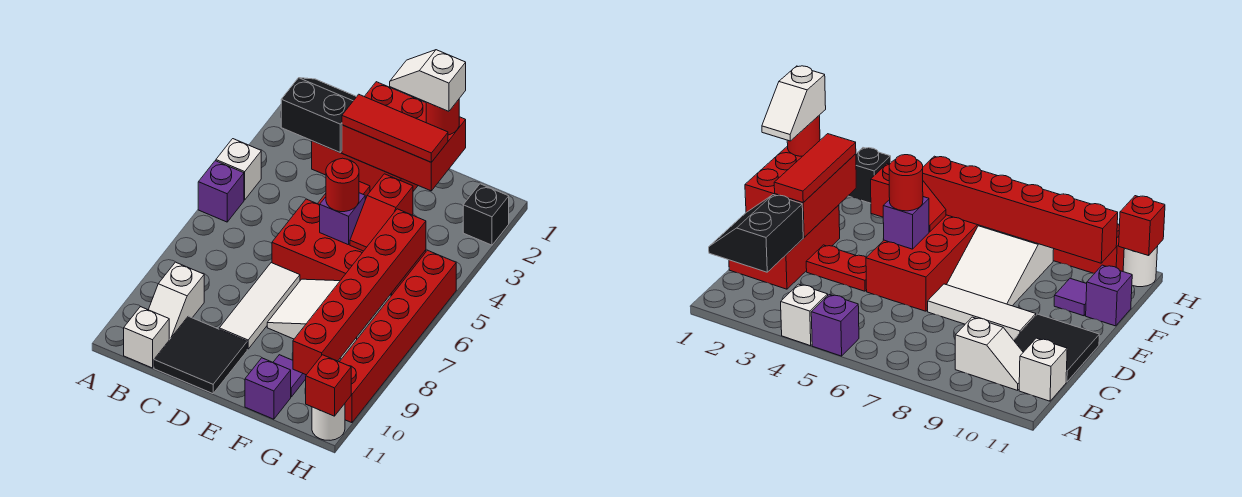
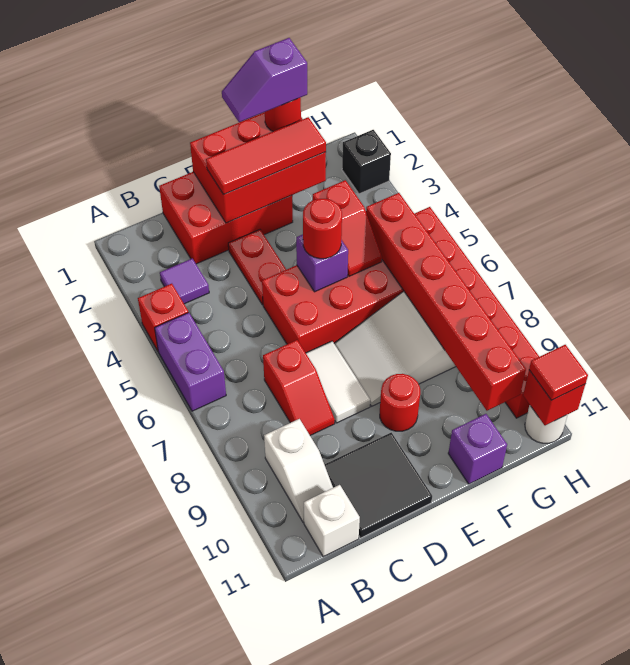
white 1x1 brick [216,139,261,200] -> red 1x1 brick [138,284,188,350]
purple 1x1 brick [198,161,244,222] -> purple 1x2 brick [155,312,226,411]
black 2x2 slope [281,78,357,152] -> none
none -> red 1x2 slope [263,340,335,435]
white 1x3 tile [219,263,300,349] -> white 1x2 tile [306,341,370,423]
white 1x2 slope [390,50,466,111] -> purple 1x2 slope [222,38,307,122]
none -> red 1x1 round brick [380,374,420,431]
purple 1x1 tile [273,355,306,397] -> purple 1x1 tile moved to [160,259,209,304]
none -> red 1x1 tile [529,345,588,400]

